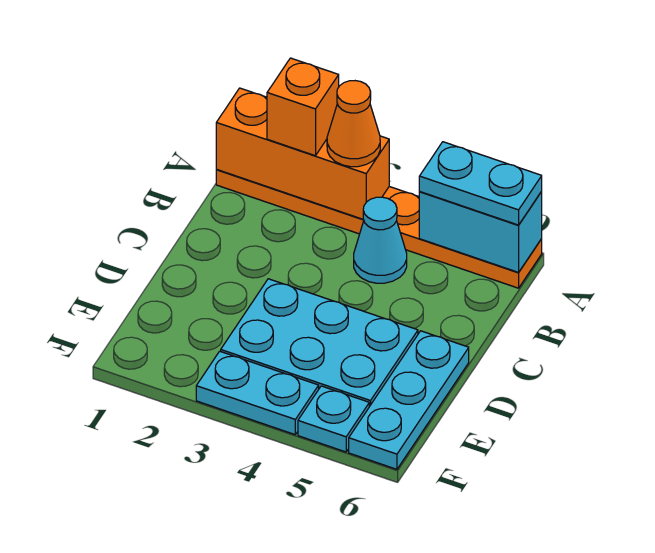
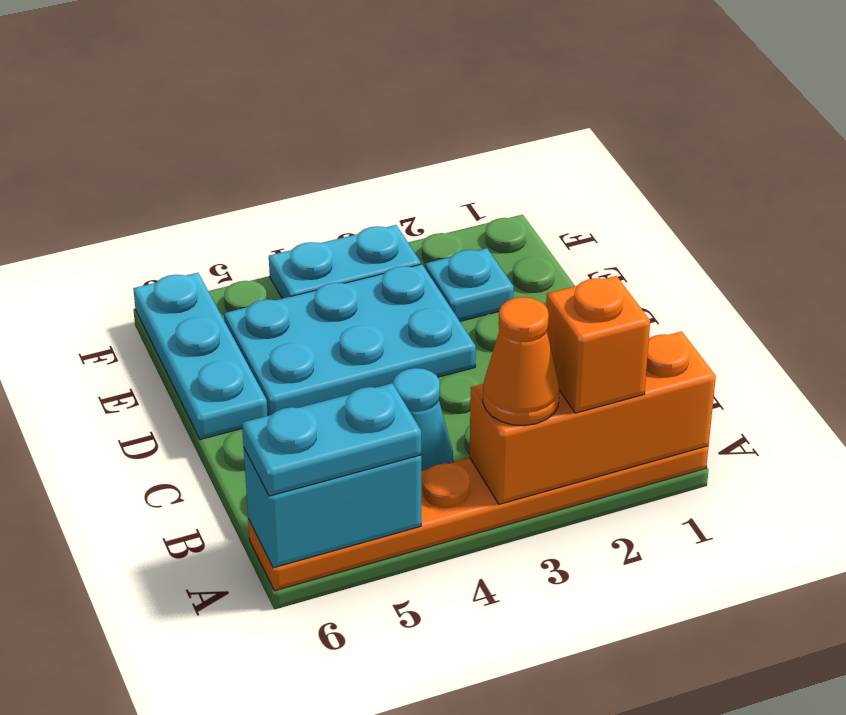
cyan 1x1 plate [298,386,369,452] -> cyan 1x1 plate moved to [425,248,514,321]

